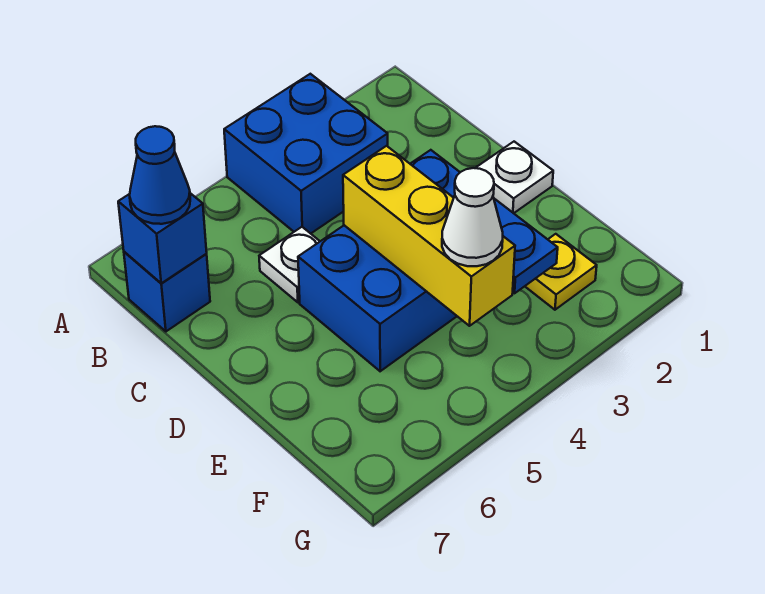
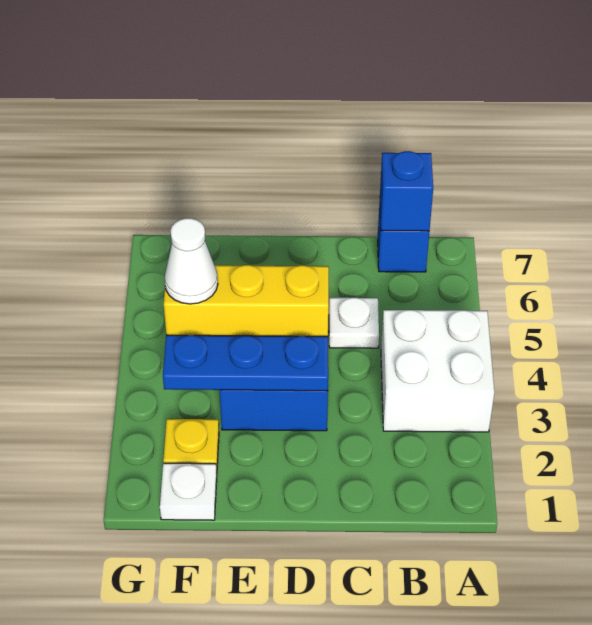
blue 2x2 brick [224,74,388,234] -> white 2x2 brick [381,310,495,432]
blue 1x1 cone [130,126,190,224] -> none
white 1x1 plate [476,142,553,213] -> white 1x1 plate moved to [160,463,217,520]

